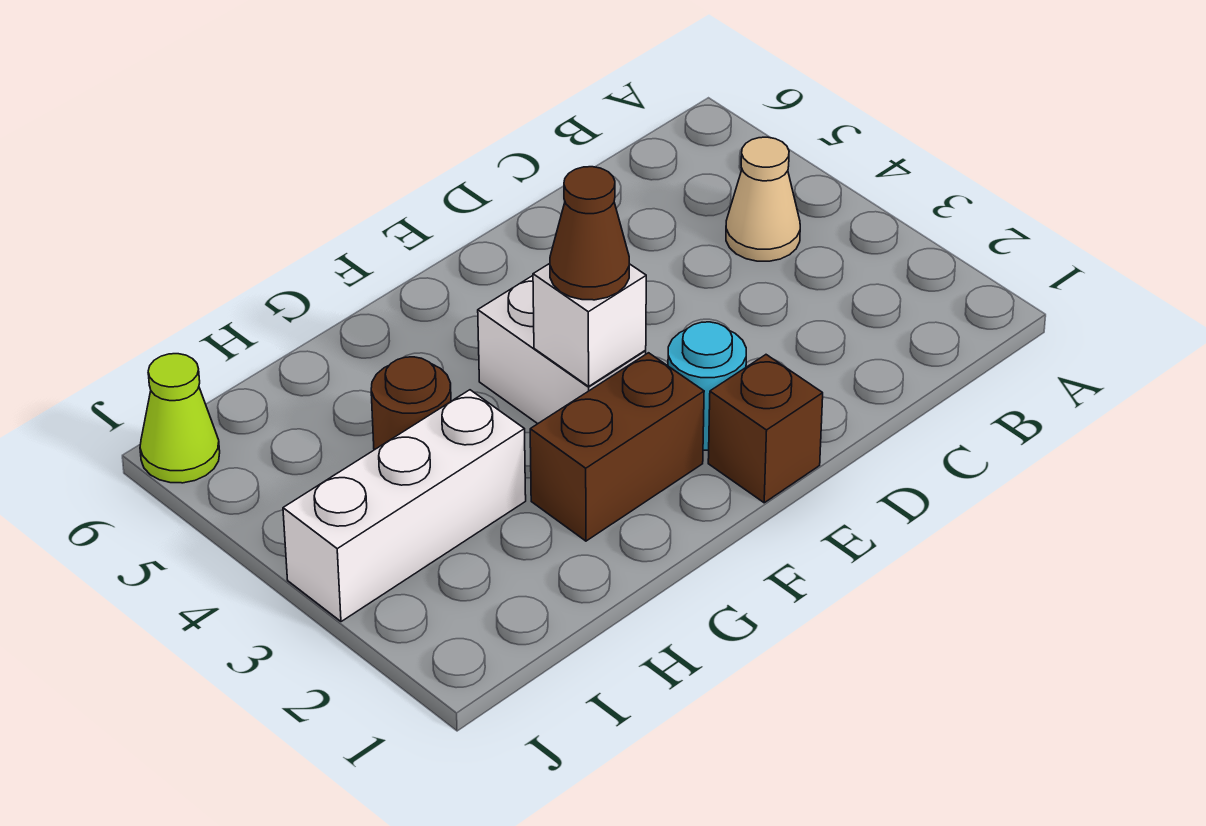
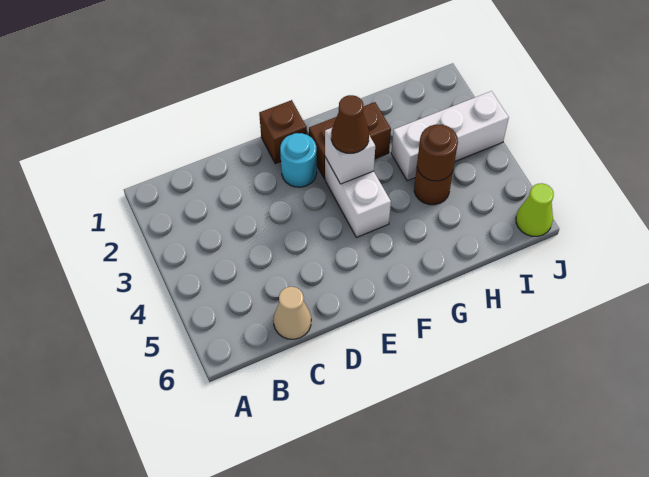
tan 1x1 cone [726,137,800,261] -> tan 1x1 cone moved to [273,287,311,339]
none -> brown 1x1 round brick [417,124,458,181]

